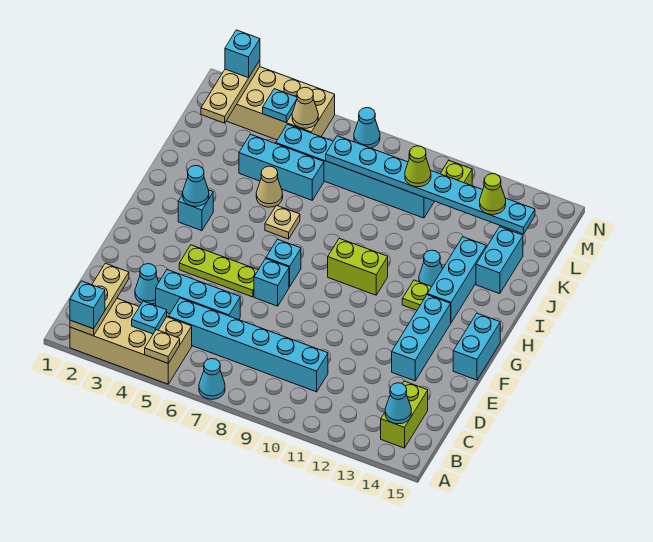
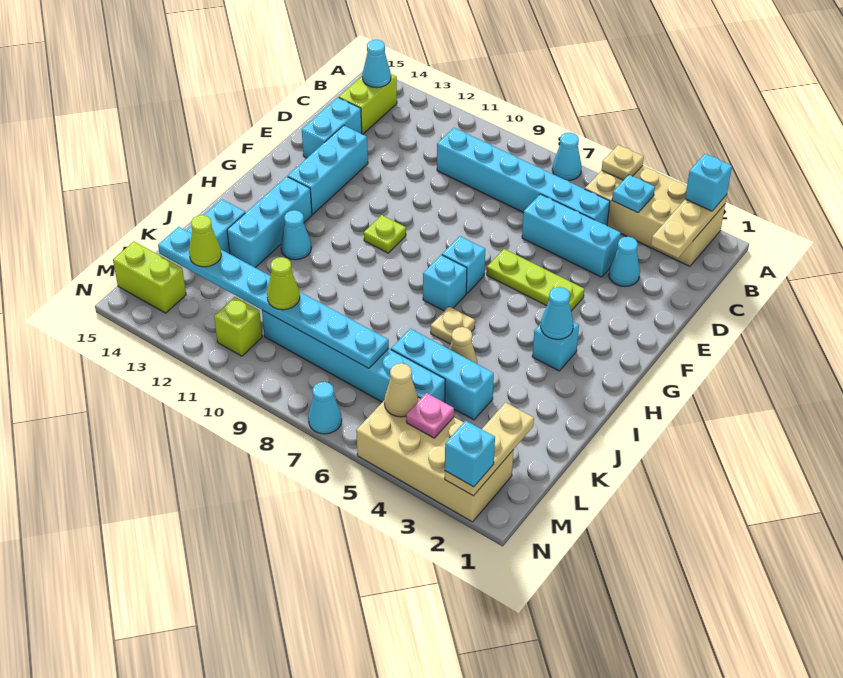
cyan 1x1 brick [254,259,289,306] -> cyan 1x1 brick moved to [423,255,467,311]
cyan 1x2 brick [453,313,500,380] -> cyan 1x2 brick moved to [302,97,362,158]
lime 1x2 brick [328,238,388,295] -> lime 1x2 brick moved to [113,242,186,313]
lime 1x1 plate [402,280,431,310] -> lime 1x1 plate moved to [364,215,406,253]
cyan 1x1 plate [263,89,297,122] -> pink 1x1 plate [406,393,454,438]

